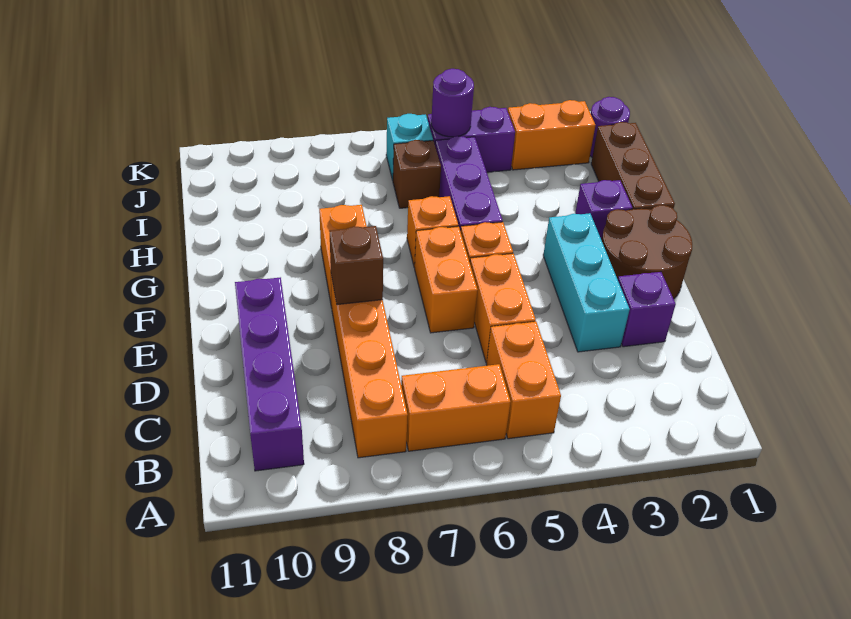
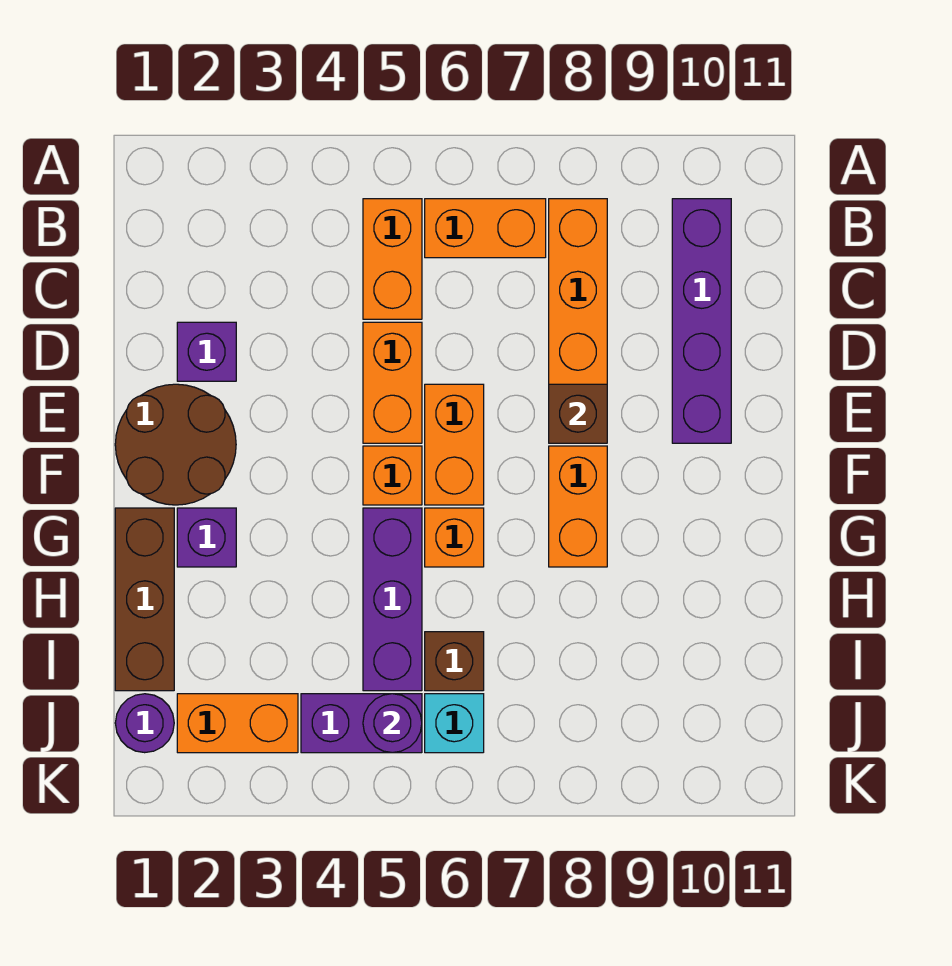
cyan 1x3 brick [543,213,630,352] -> none

